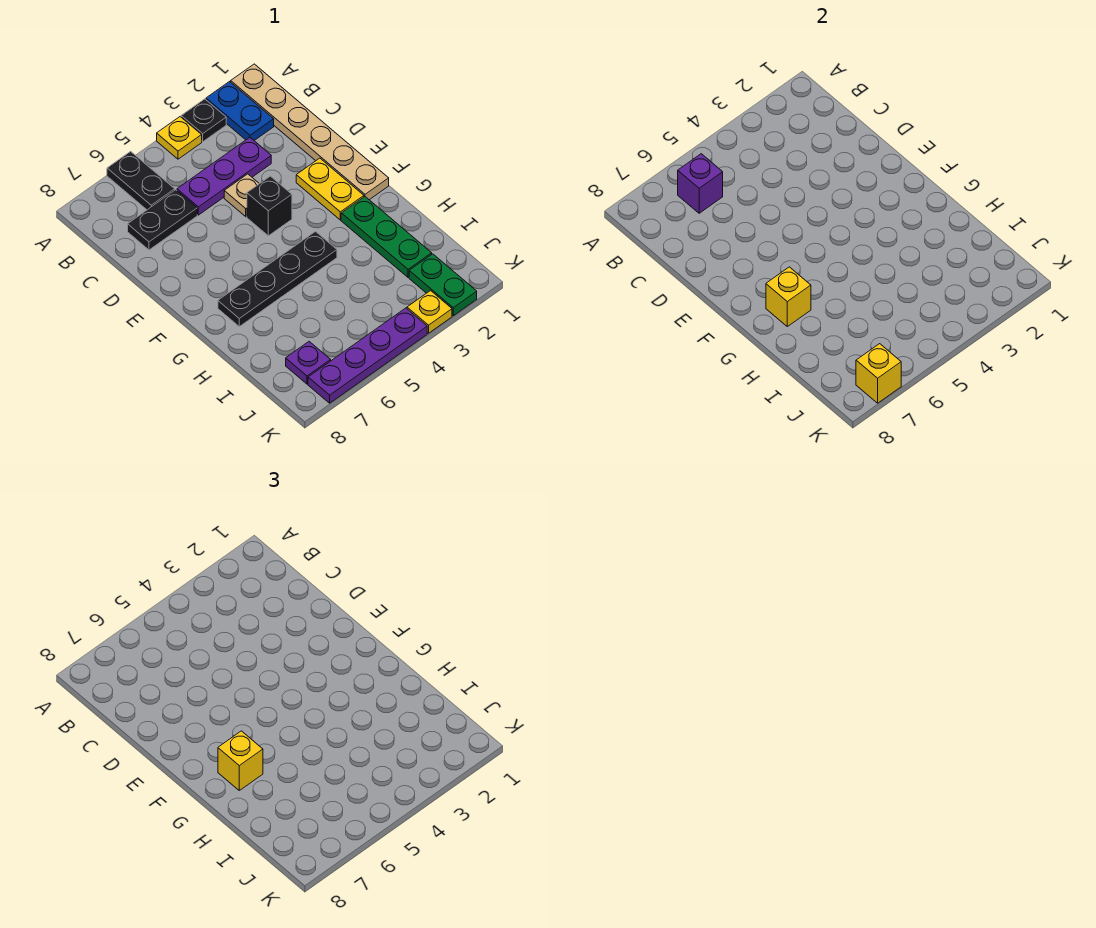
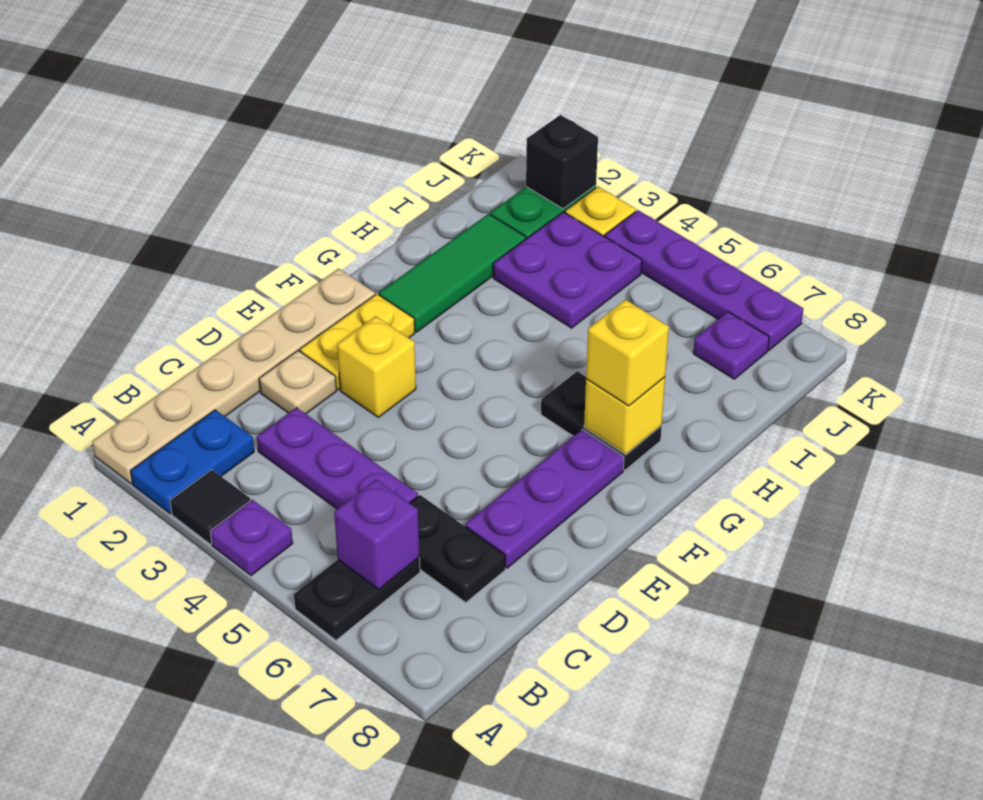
black 1x1 plate [181,99,226,142] -> black 1x1 tile [170,470,250,544]
yellow 1x1 plate [157,117,202,159] -> purple 1x1 plate [210,500,293,576]
tan 1x1 plate [224,174,259,217] -> tan 1x1 plate moved to [259,351,336,414]
none -> purple 1x3 plate [465,429,624,568]
black 1x1 brick [247,176,292,236] -> black 1x1 brick moved to [526,115,598,209]
green 1x3 plate [341,197,432,277] -> green 1x3 tile [379,214,526,332]
black 1x4 plate [218,232,337,326] -> black 1x2 plate [541,371,662,470]
none -> purple 2x2 plate [493,212,642,328]
yellow 1x1 brick [856,344,901,403] -> yellow 1x1 brick moved to [337,316,416,417]

